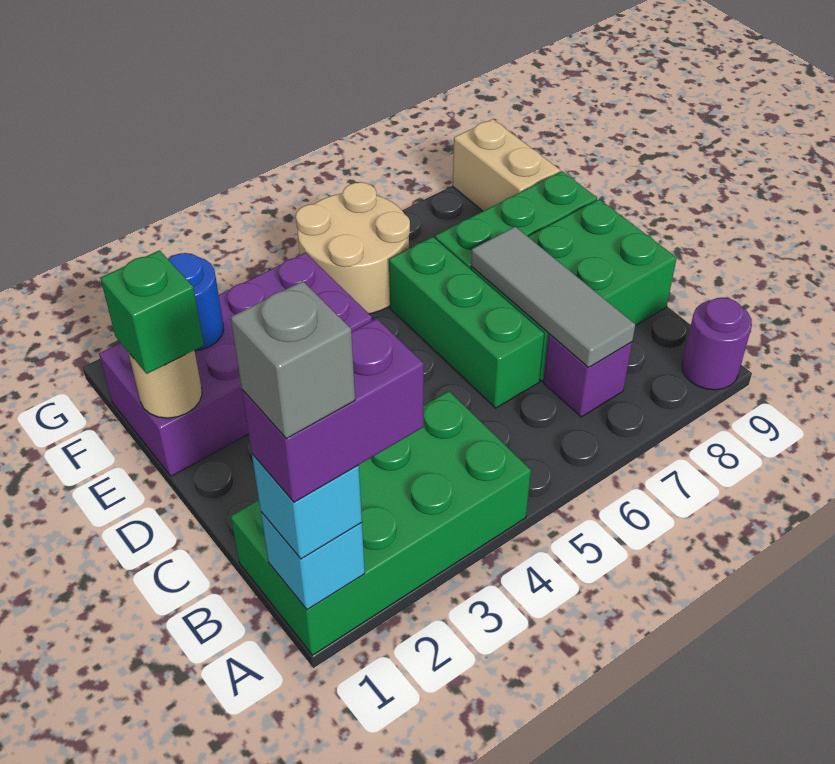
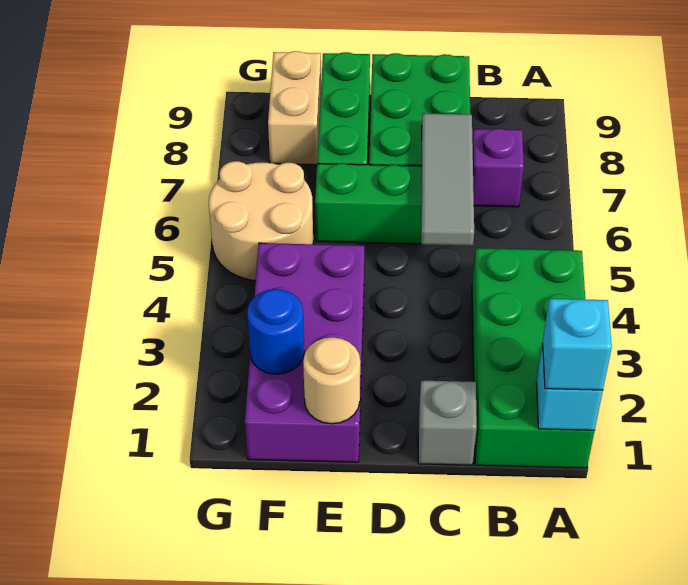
purple 1x2 brick [242,318,424,502] -> none
grey 1x1 brick [231,281,355,439] -> grey 1x1 brick moved to [418,381,477,465]
purple 1x1 round brick [682,298,752,390] -> none
grey 1x3 tile [471,227,635,367] -> grey 1x3 tile turned to [421,113,474,246]
green 1x1 brick [100,250,204,374] -> none
tan 1x2 brick [453,119,560,211] -> tan 1x2 brick turned to [268,51,321,165]

